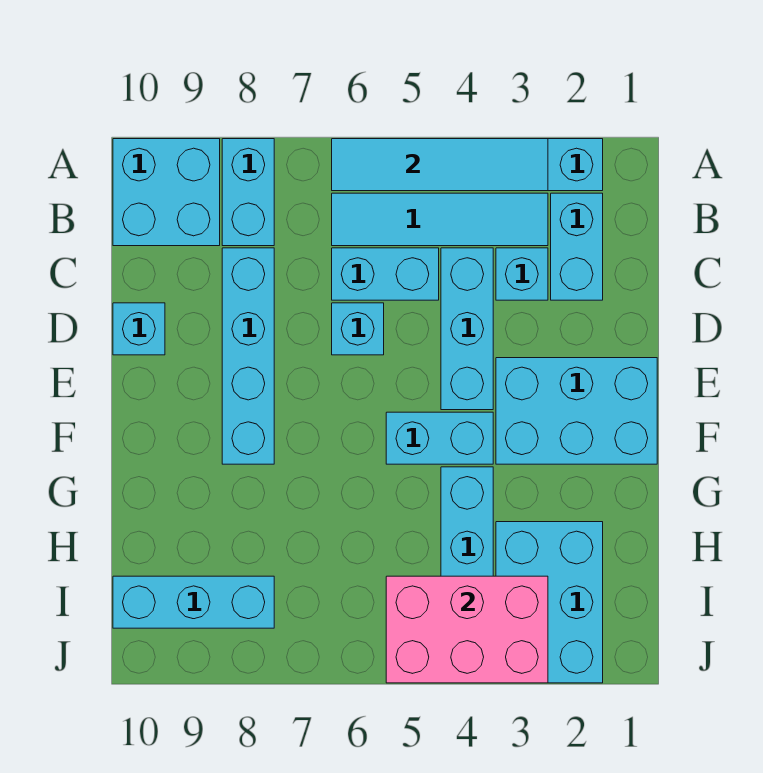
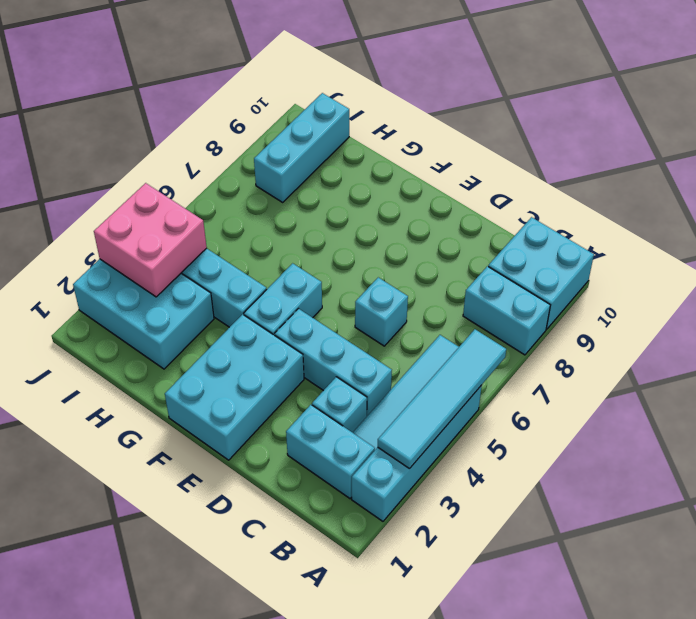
cyan 1x2 brick [332,248,439,300] -> none
cyan 1x4 brick [222,248,274,464] -> none
cyan 1x1 brick [113,303,165,355] -> none
pink 2x3 brick [386,576,548,683] -> pink 2x2 brick [94,183,207,297]

